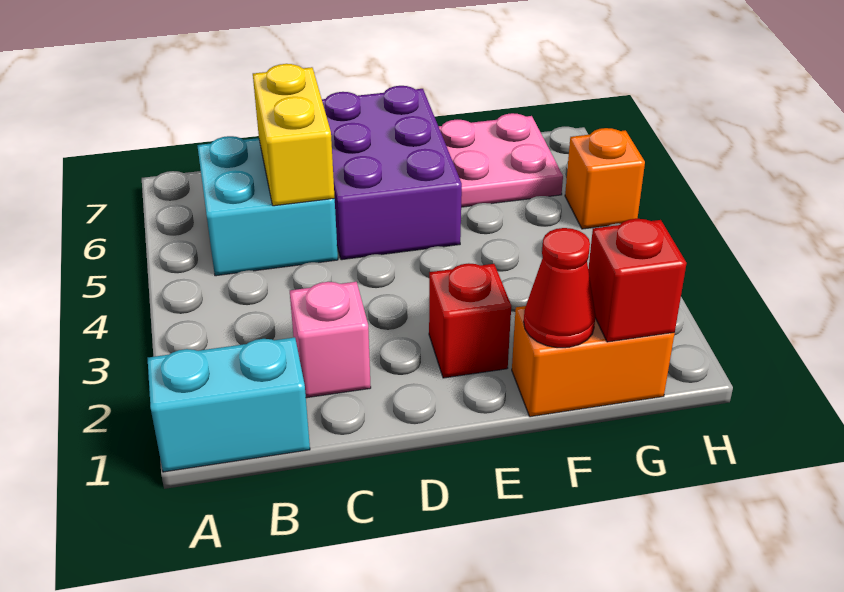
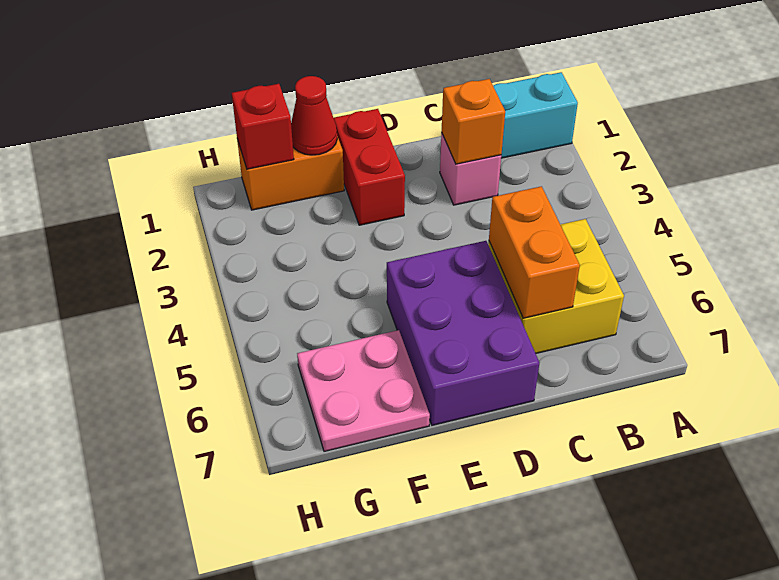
cyan 2x2 brick [197,136,338,276] -> yellow 2x2 brick [488,219,624,353]
yellow 1x2 brick [253,64,335,206] -> orange 1x2 brick [489,186,580,318]
red 1x1 brick [429,263,511,378] -> red 1x2 brick [334,109,405,225]
orange 1x1 brick [565,128,645,229] -> orange 1x1 brick moved to [442,79,505,164]

